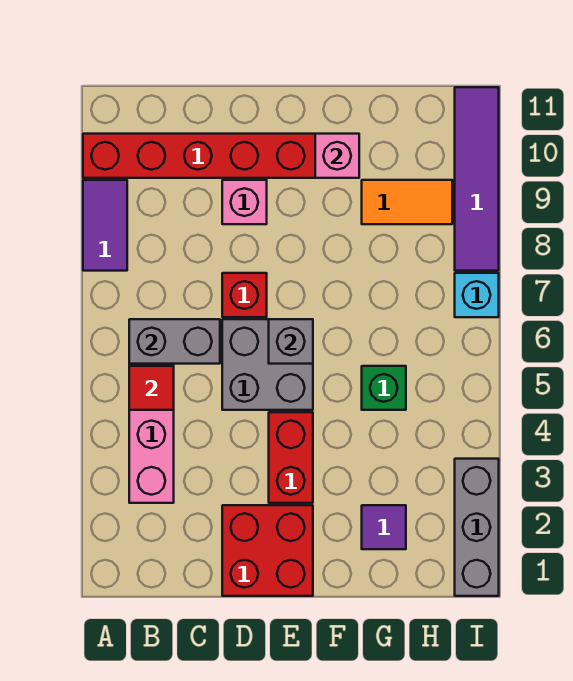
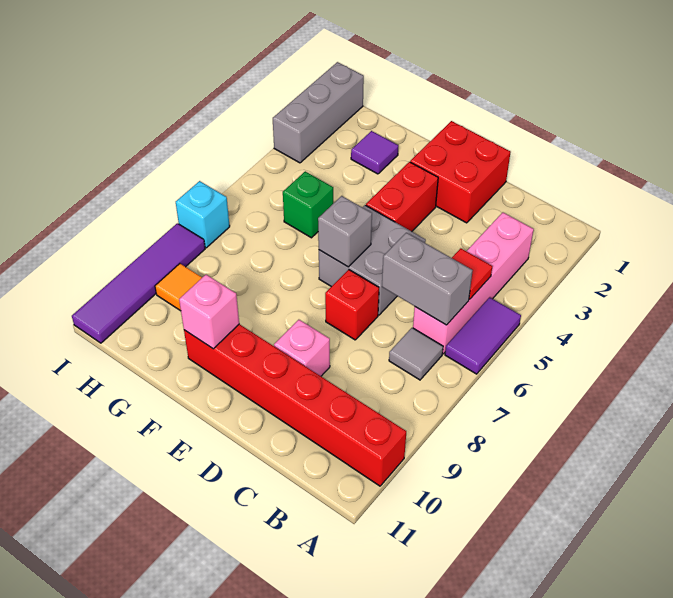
purple 1x2 tile [83,180,127,271] -> purple 1x2 tile moved to [445,297,521,374]
none -> grey 1x1 tile [389,328,443,380]

